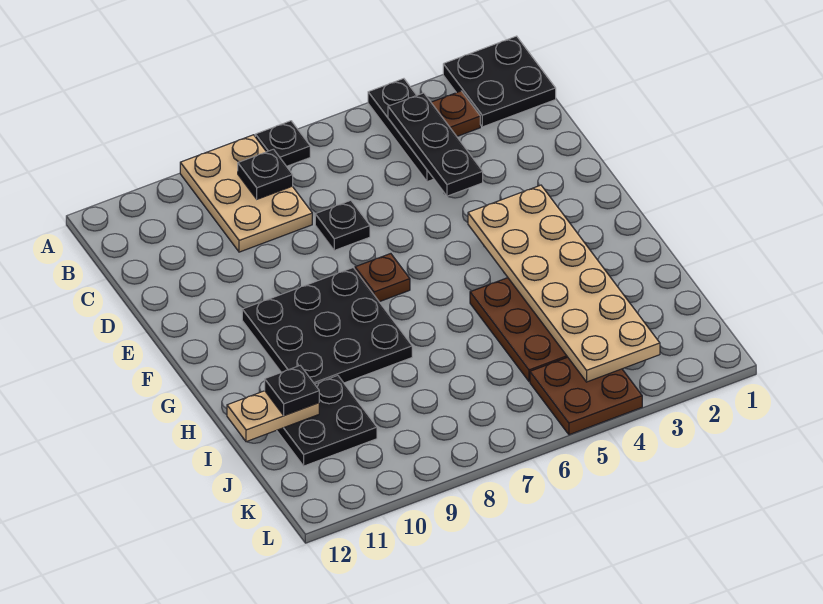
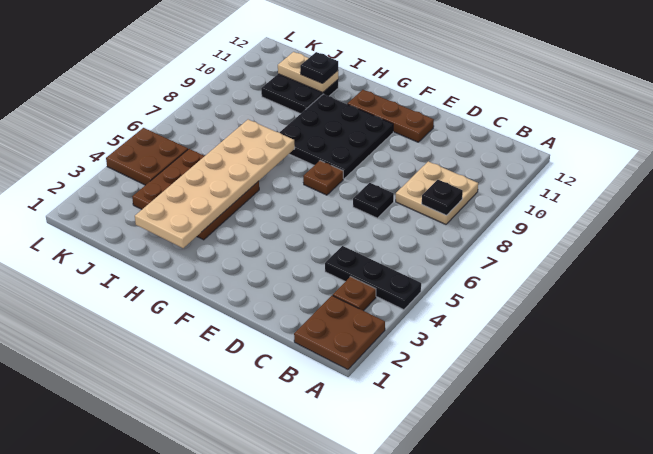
black 2x2 plate [443,36,556,127] -> brown 2x2 plate [294,295,385,370]
black 1x1 plate [255,121,310,166] -> none
tan 2x3 plate [180,135,312,252] -> tan 2x2 plate [396,161,478,224]
black 1x3 plate [388,93,483,196] -> none
none -> brown 1x3 plate [348,90,434,142]
tan 2x6 plate [468,185,660,382] -> tan 2x6 plate turned to [135,120,295,248]
tan 1x2 plate [227,391,319,442] -> tan 1x2 plate turned to [278,52,338,92]

